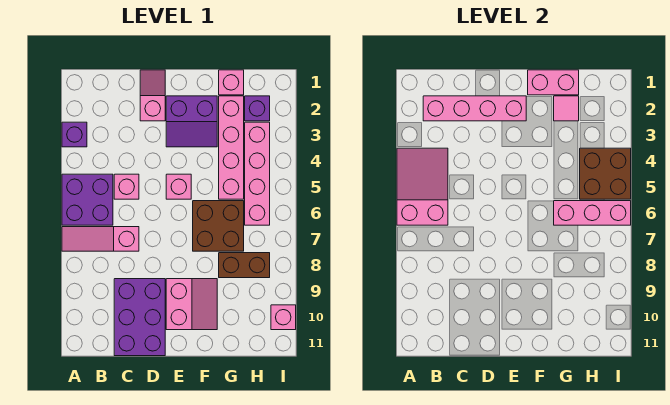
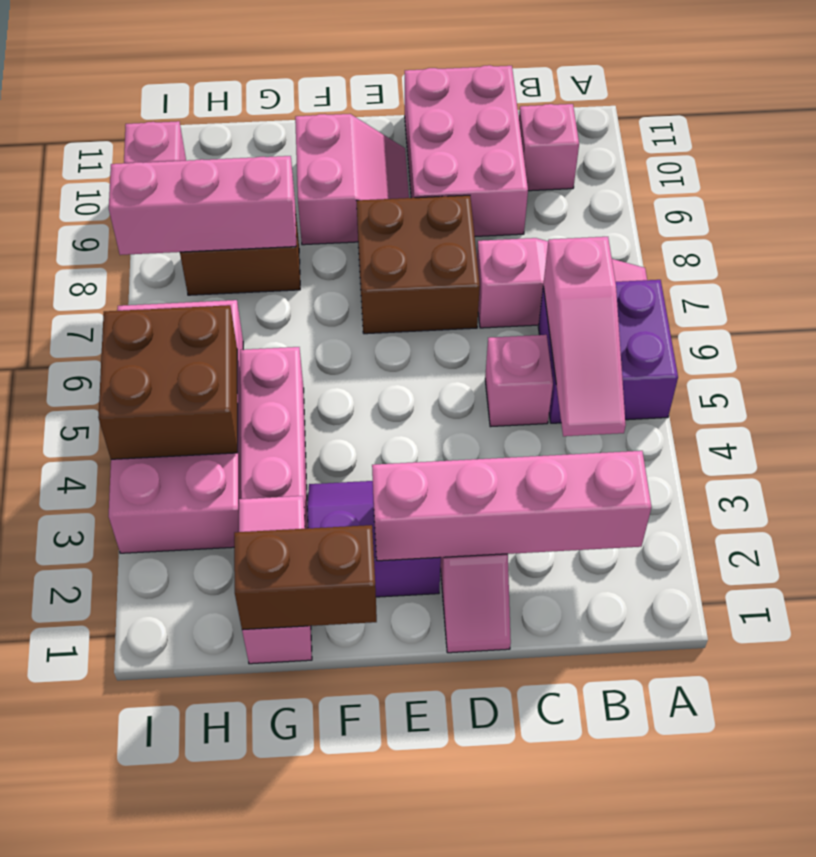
purple 1x1 brick [62,122,87,147] -> none
pink 2x3 slope [397,148,448,225] -> pink 1x3 slope [543,237,626,436]
purple 2x3 brick [114,279,165,356] -> pink 2x3 brick [405,65,528,236]
pink 1x1 brick [166,174,191,199] -> pink 1x1 brick moved to [519,104,579,191]
pink 2x2 slope [166,279,217,330] -> pink 2x2 slope turned to [295,114,409,245]
pink 1x2 brick [528,70,579,95] -> brown 1x2 brick [234,525,377,630]
brown 2x2 brick [193,201,244,251] -> brown 2x2 brick moved to [357,195,480,334]
pink 1x3 brick [554,201,631,225] -> pink 1x3 brick moved to [109,156,296,255]
purple 1x1 brick [245,96,270,121] -> none
pink 1x4 brick [245,122,270,225] -> pink 2x4 brick [109,300,243,553]

